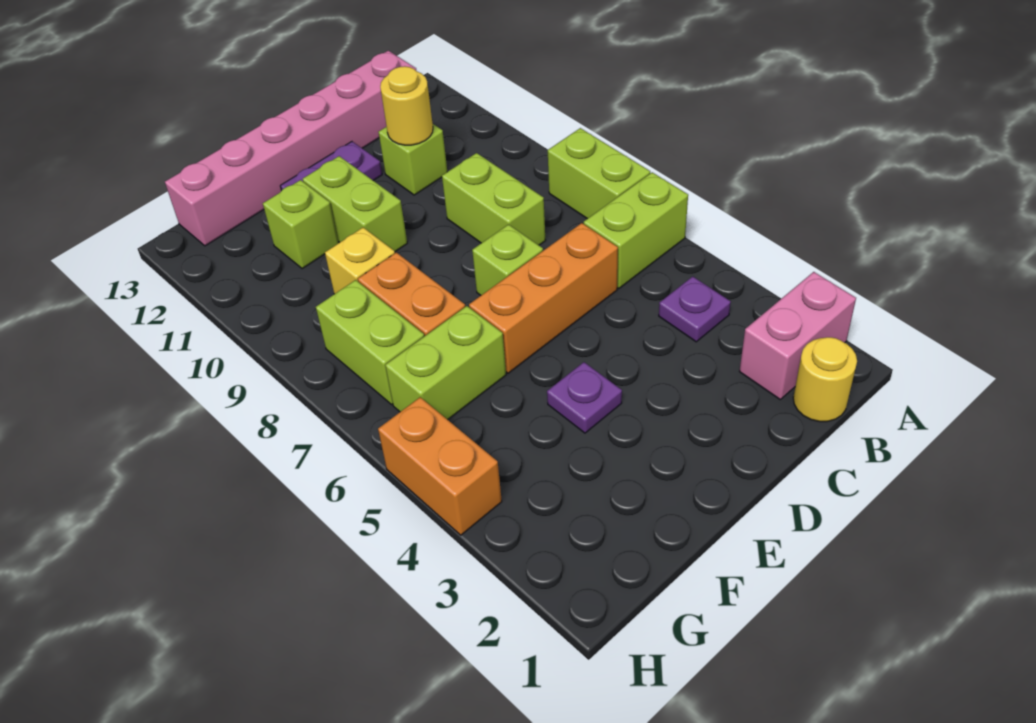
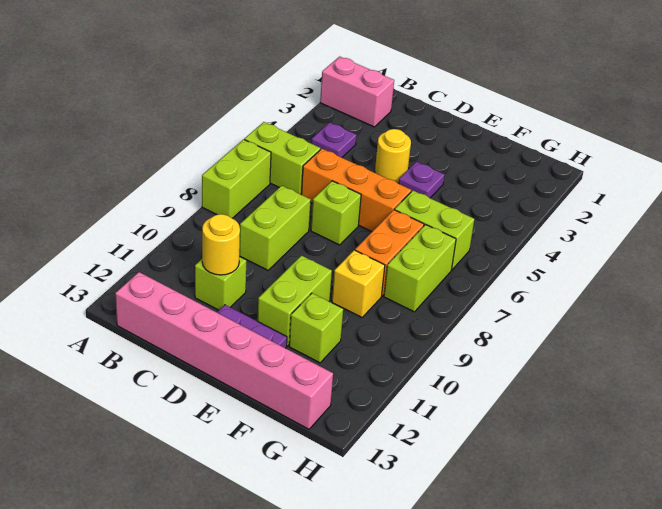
yellow 1x1 round brick [793,337,857,422] -> yellow 1x1 round brick moved to [375,129,411,183]
orange 1x2 brick [378,397,502,535] -> none

